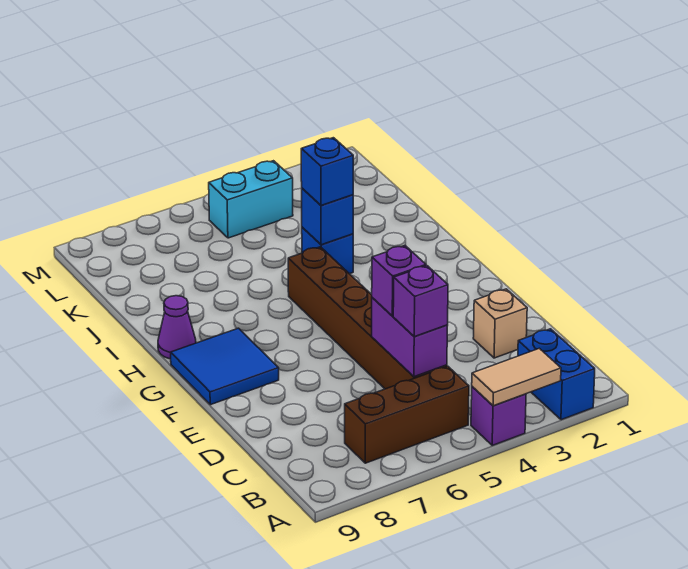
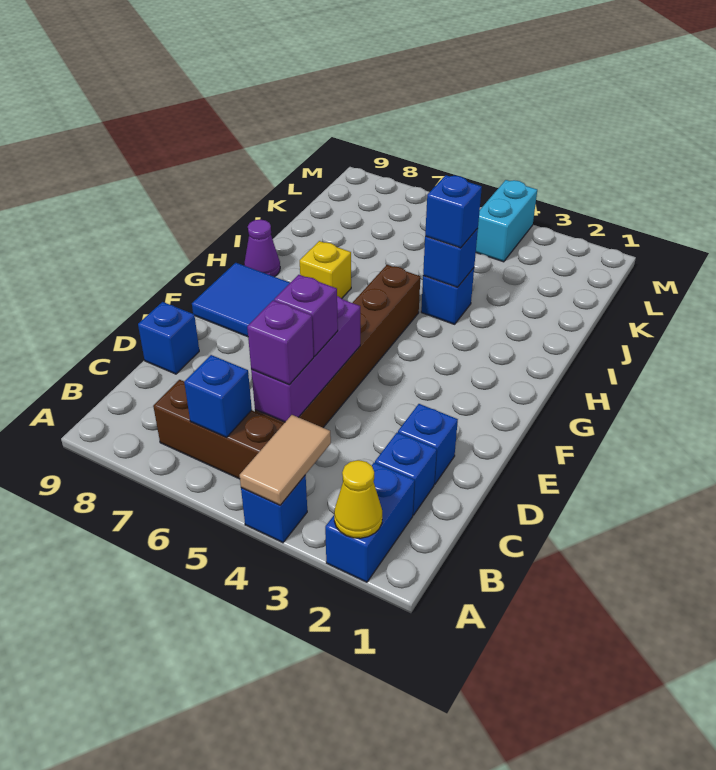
none -> yellow 1x1 cone [334,460,382,538]
tan 1x2 tile [472,348,561,406] -> tan 1x2 tile turned to [240,415,331,505]
purple 1x1 brick [471,387,526,445] -> blue 1x1 brick [241,475,307,543]
none -> blue 1x1 brick [184,355,252,437]
none -> blue 1x1 brick [375,432,437,515]
purple 1x2 brick [372,298,448,377] -> purple 1x3 brick [251,296,360,422]
tan 1x1 brick [473,289,527,358] -> blue 1x1 brick [398,404,458,484]
none -> blue 1x1 brick [138,302,199,374]
none -> yellow 1x1 brick [300,241,351,298]
cyan 1x2 brick [209,161,293,238] -> cyan 1x2 brick turned to [476,180,537,262]

